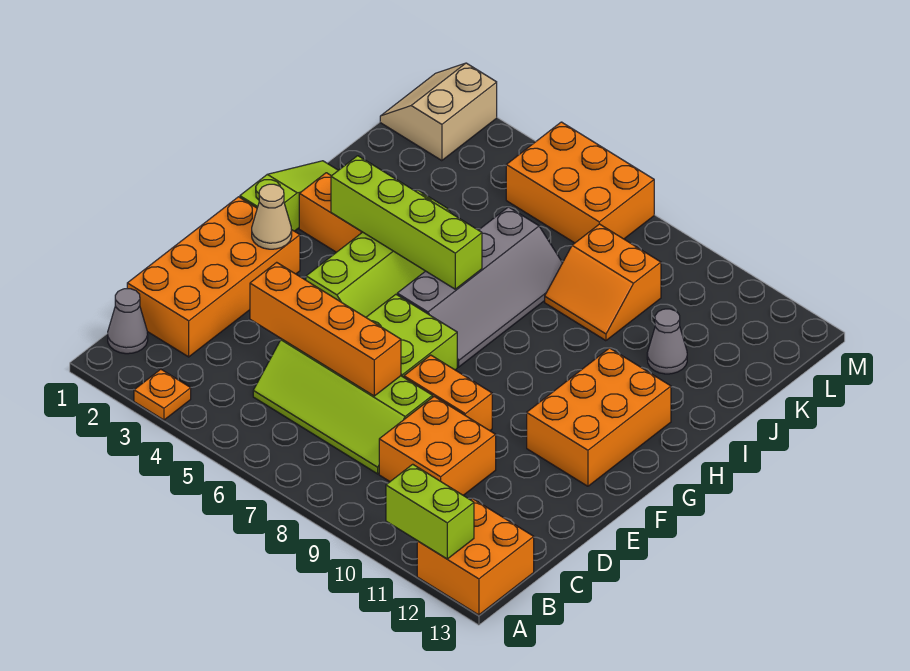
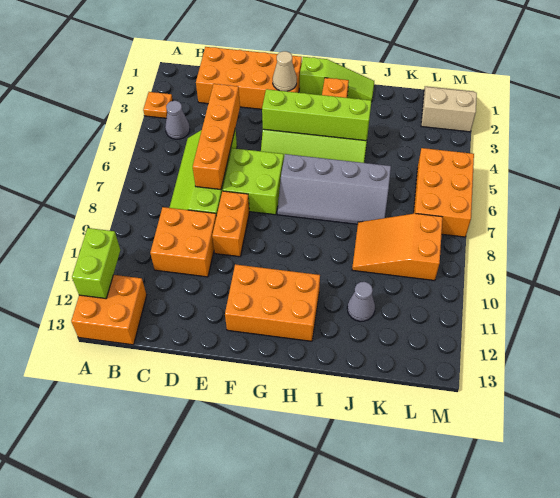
grey 1x1 cone [108,289,148,354] -> grey 1x1 cone moved to [165,101,190,139]
lime 1x4 brick [331,156,482,289] -> lime 1x4 brick turned to [262,89,371,141]
orange 2x2 slope [545,224,661,341] -> orange 2x3 slope [352,213,443,281]

